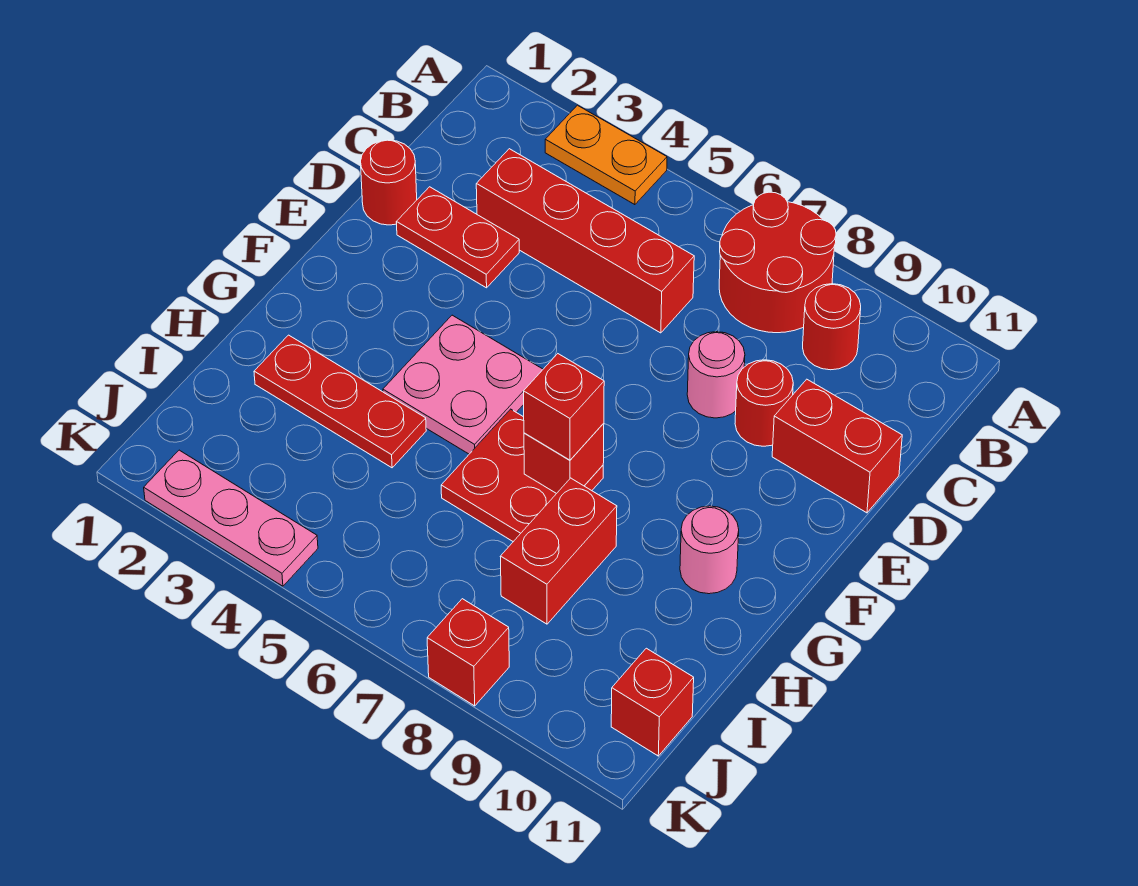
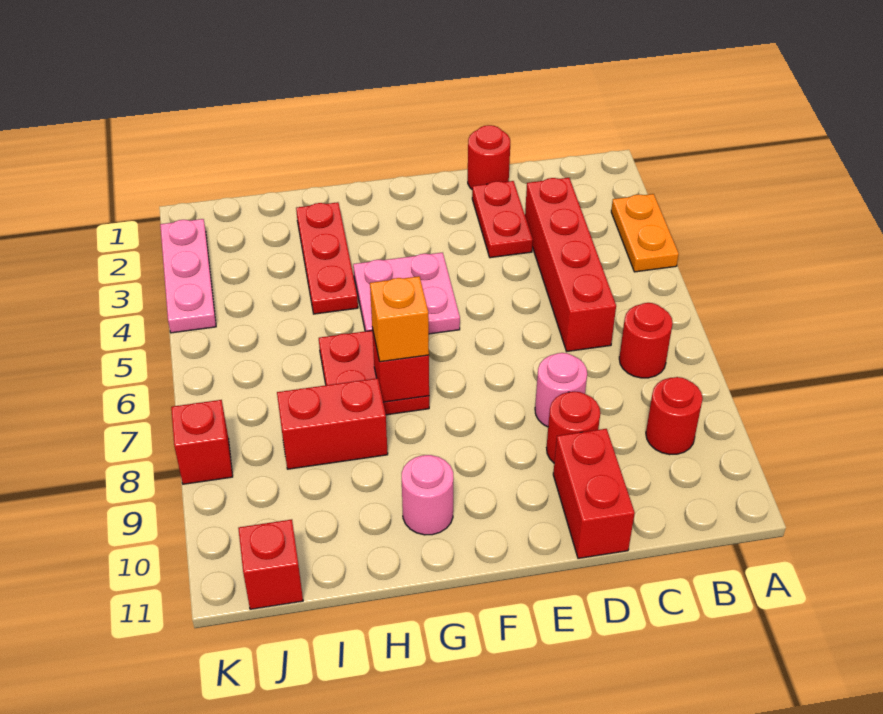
red 2x2 round brick [719,192,836,333] -> red 1x1 round brick [619,303,673,378]
red 1x1 brick [524,354,604,460] -> orange 1x1 brick [370,276,429,362]

